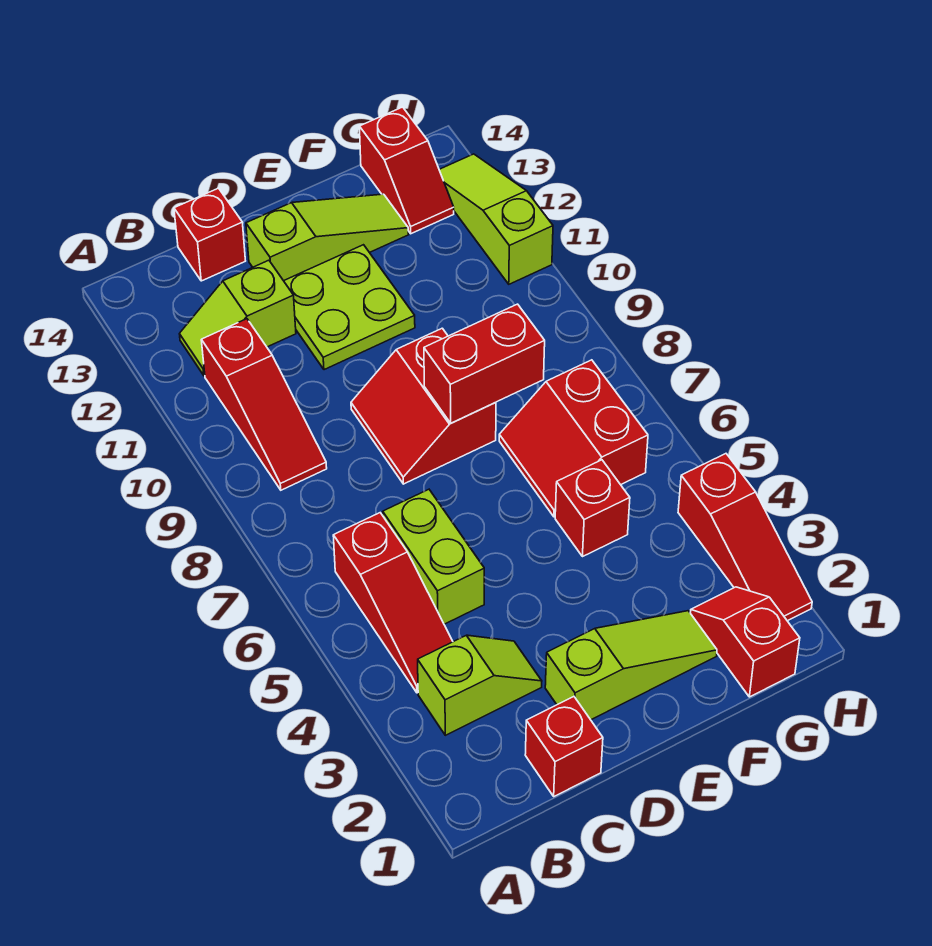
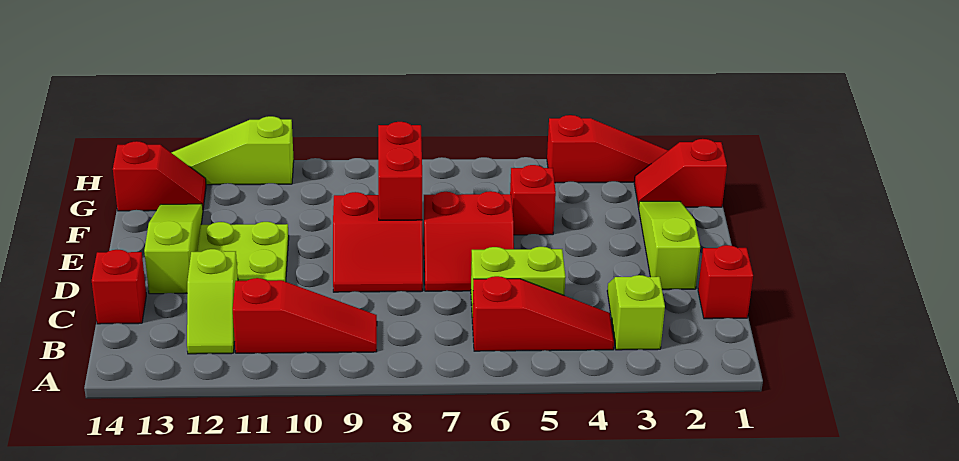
red 2x2 slope [499,360,648,517] -> red 2x2 slope moved to [424,191,514,291]

